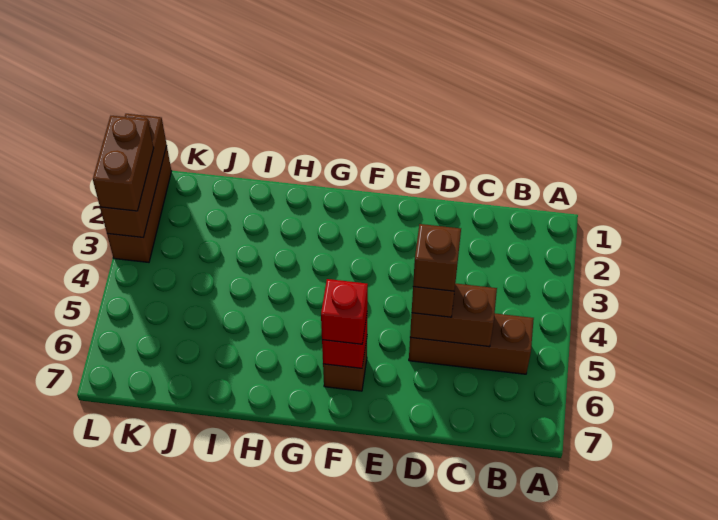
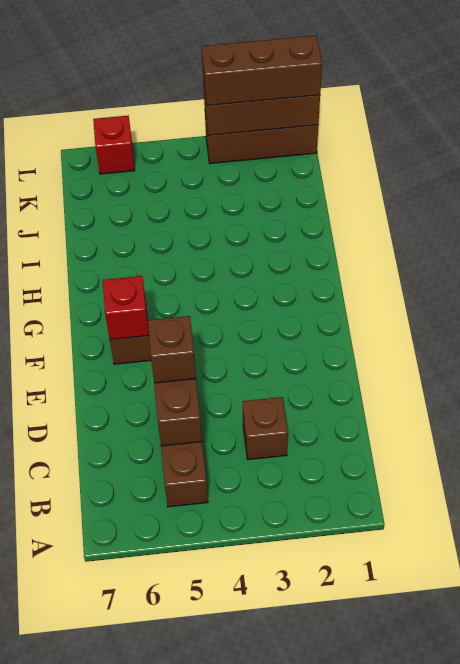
brown 1x1 brick [413,224,461,291] -> brown 1x1 brick moved to [243,397,288,460]
red 1x1 brick [321,279,368,344] -> red 1x1 brick moved to [93,116,135,174]
brown 1x2 brick [93,116,154,211] -> brown 1x3 brick [202,35,322,106]

